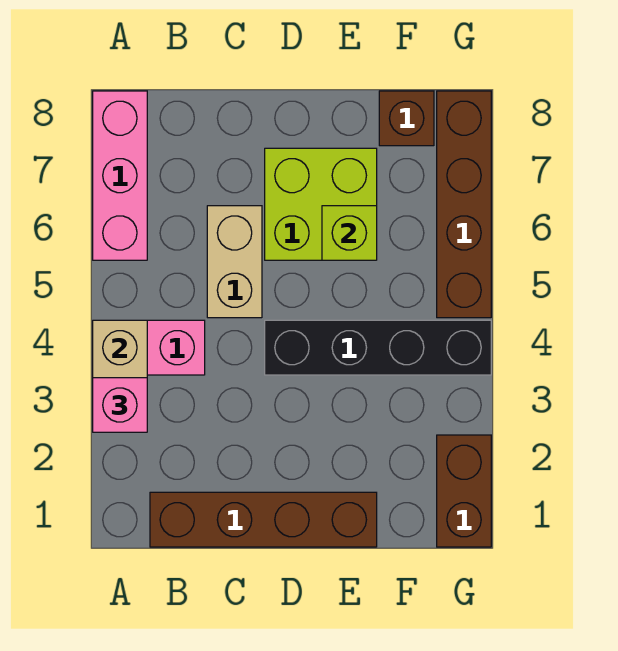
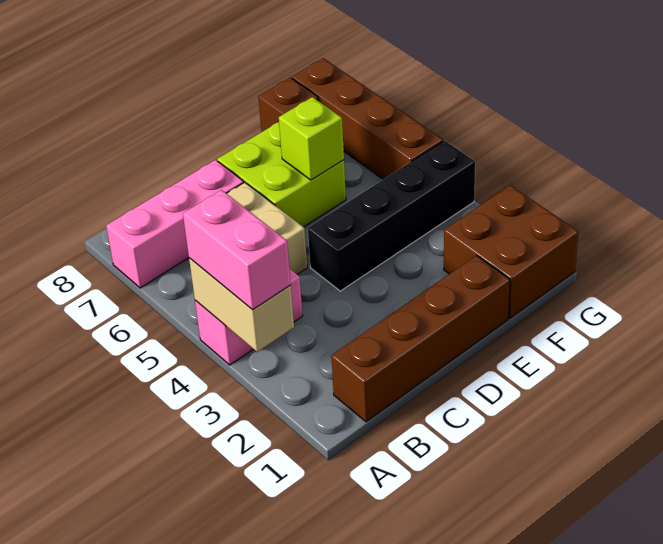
pink 1x1 brick [93,378,147,432] -> pink 1x2 brick [183,190,291,310]
pink 1x3 brick [93,91,147,260] -> pink 1x3 brick turned to [106,160,244,288]
brown 1x2 brick [437,435,491,547] -> brown 2x2 brick [444,185,578,318]

